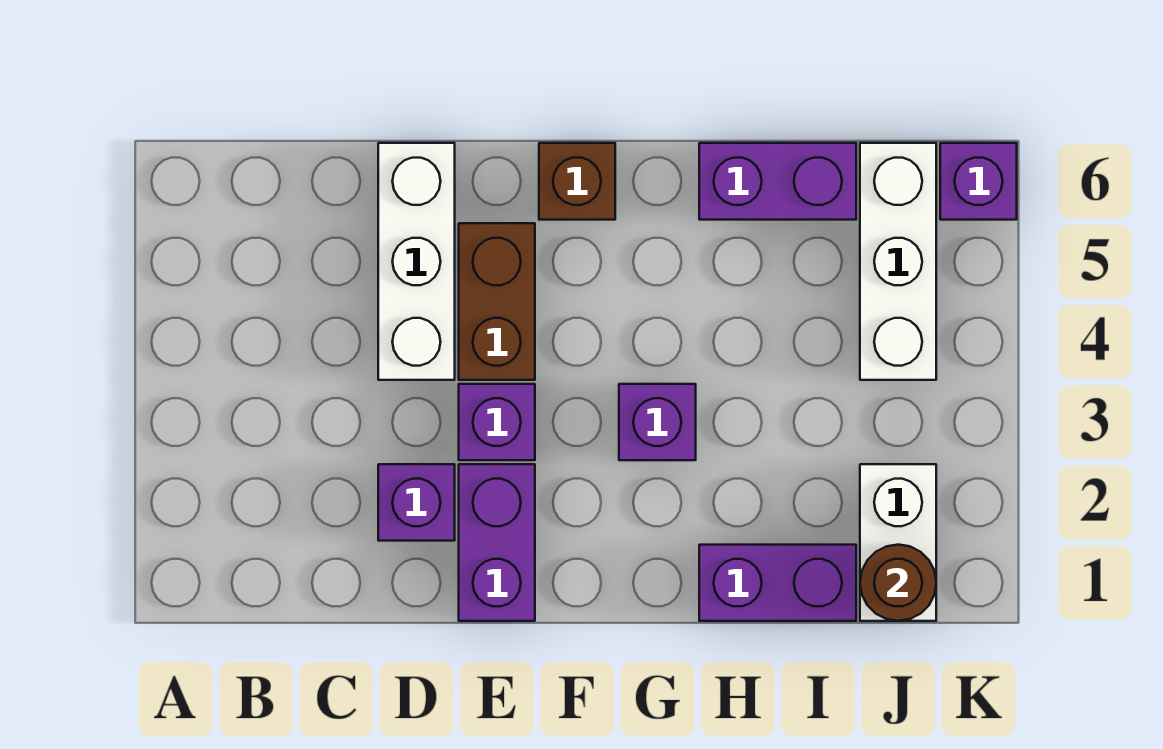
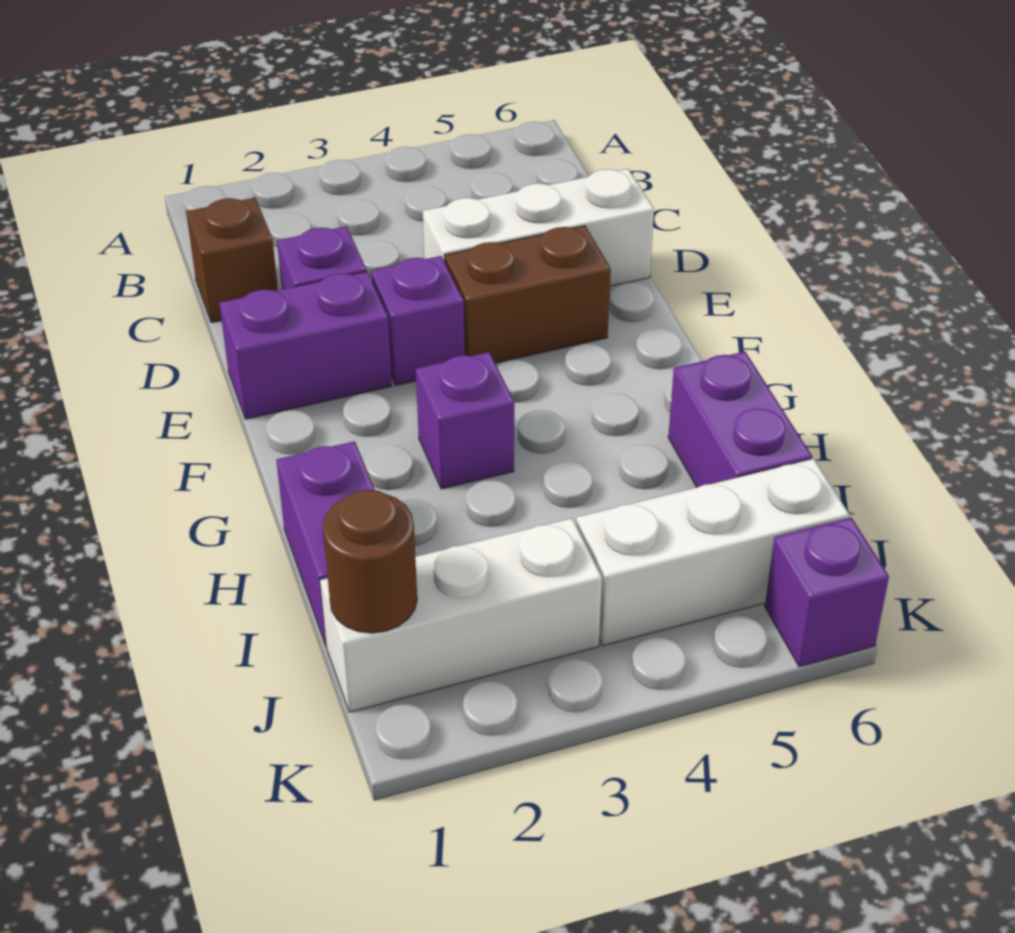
brown 1x1 brick [539,143,615,220] -> brown 1x1 brick moved to [186,198,278,323]
white 1x2 brick [860,464,936,621] -> white 1x3 brick [320,518,602,712]

